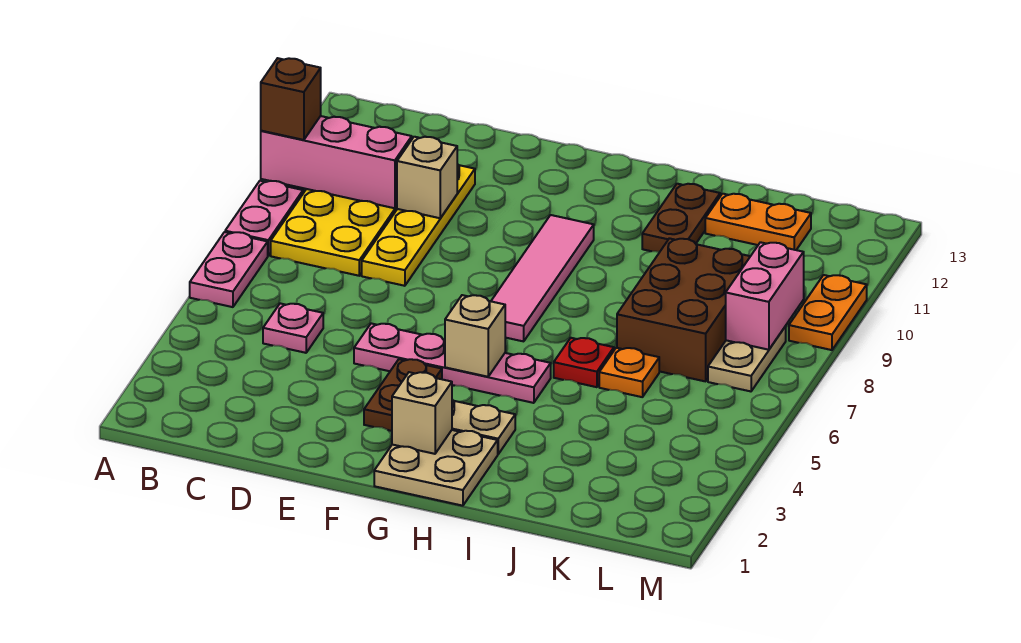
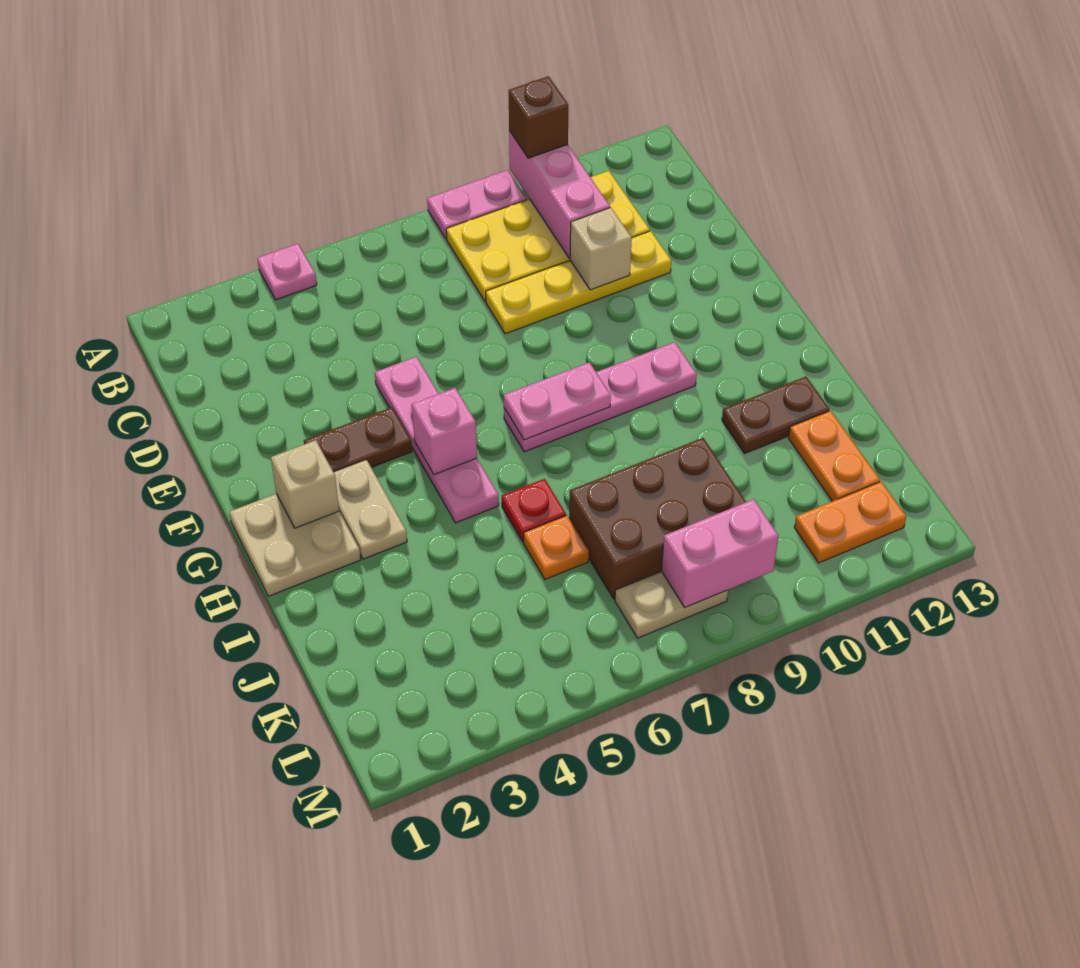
pink 1x2 plate [190,232,268,307] -> pink 1x2 plate moved to [504,362,611,440]
pink 1x1 plate [263,303,323,353] -> pink 1x1 plate moved to [257,244,317,300]
tan 1x1 brick [445,295,505,377] -> pink 1x1 brick [412,388,477,475]
pink 1x4 tile [491,215,594,341] -> pink 1x4 plate [504,342,697,452]
orange 1x2 plate [789,275,867,350] -> orange 1x2 plate moved to [794,482,906,563]

